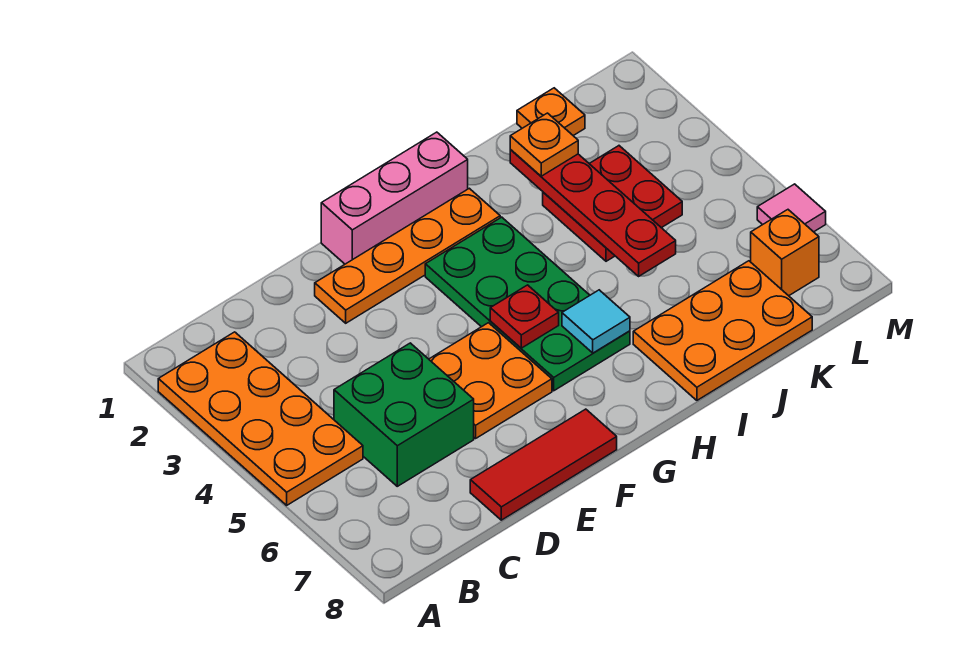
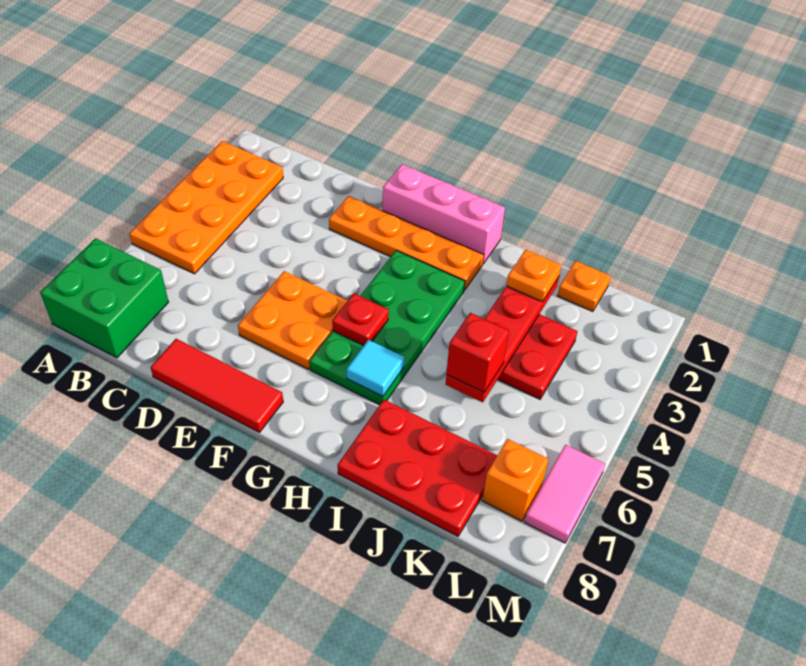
green 2x2 brick [334,343,474,486] -> green 2x2 brick moved to [40,238,168,358]
orange 2x3 plate [633,261,812,400] -> red 2x3 plate [338,400,497,536]
none -> red 1x1 brick [446,313,509,392]
pink 1x1 tile [757,184,826,232] -> pink 1x2 tile [524,445,605,543]

